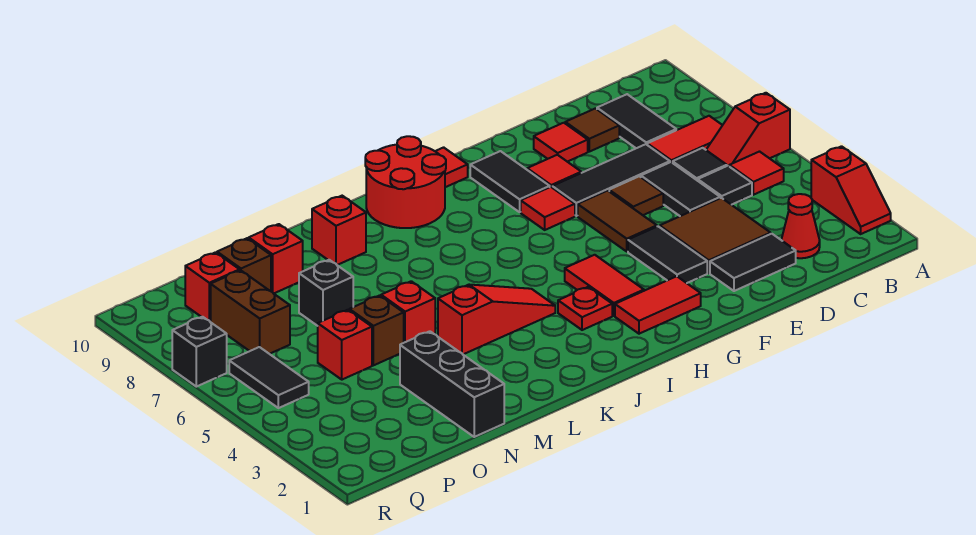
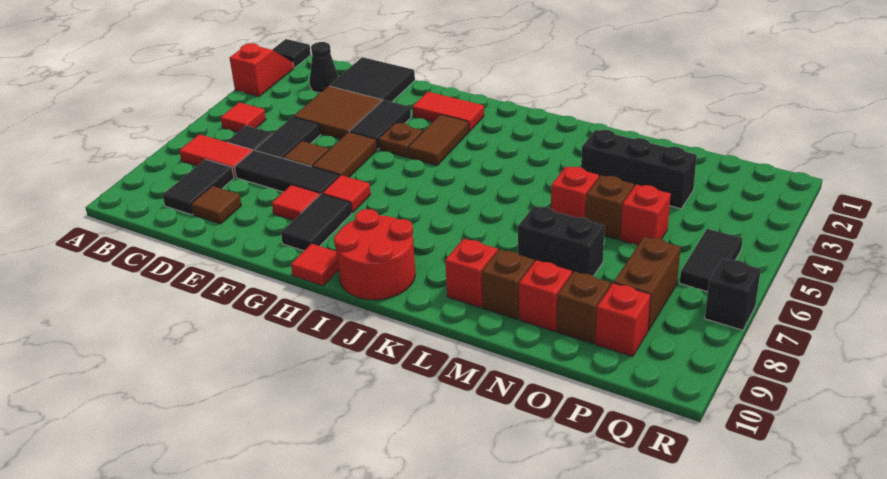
red 1x2 slope [706,93,790,166] -> none
red 1x1 cone [782,194,820,258] -> black 1x1 cone [309,42,339,93]
black 1x1 tile [698,166,752,205] -> black 1x1 tile moved to [272,39,311,68]
black 1x2 tile [710,234,796,291] -> black 2x2 tile [330,57,415,102]
red 1x1 tile [534,123,588,162] -> none
none -> brown 1x1 plate [378,123,423,157]
red 1x2 tile [565,255,644,316] -> brown 1x2 tile [408,114,469,166]
red 1x1 plate [558,287,612,330] -> none
red 1x3 slope [438,285,555,354] -> none
none -> brown 1x1 brick [482,249,534,319]
black 1x3 brick [400,331,504,437] -> black 1x3 brick turned to [581,130,697,209]
black 1x1 brick [299,260,353,326] -> black 1x2 brick [518,206,605,276]

